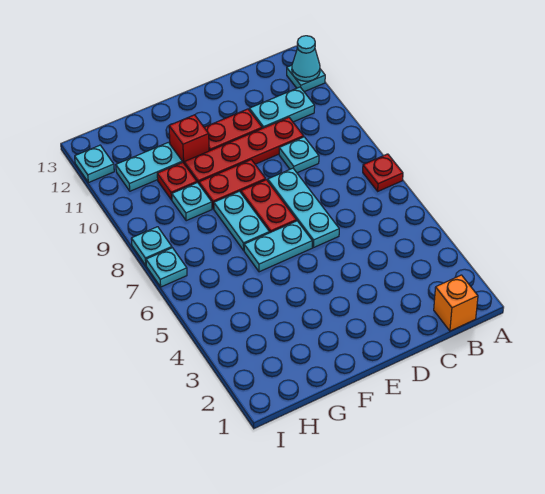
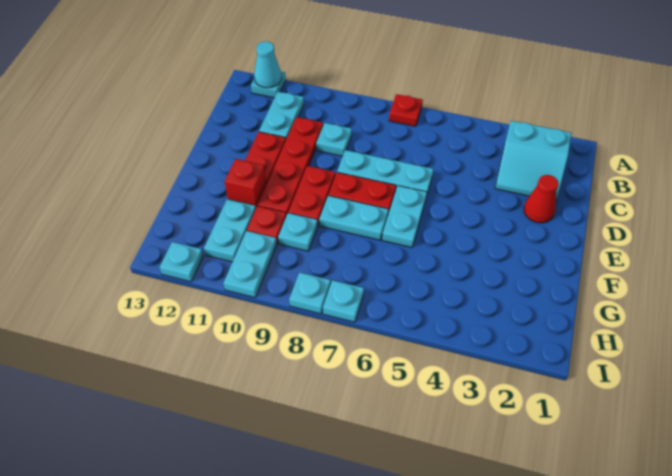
orange 1x1 brick [434,275,478,331] -> none
none -> cyan 2x2 slope [495,121,571,201]
none -> red 1x1 cone [524,175,559,223]
none -> cyan 1x2 plate [224,231,277,298]

